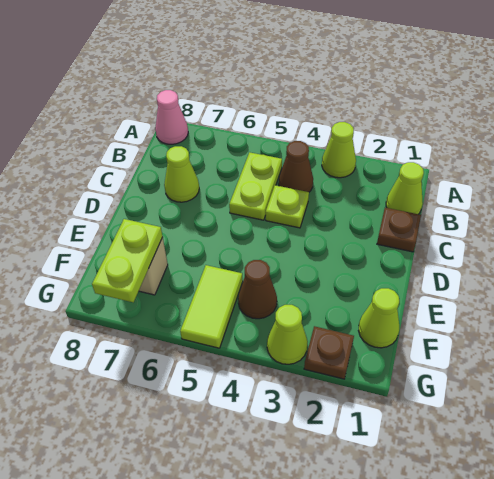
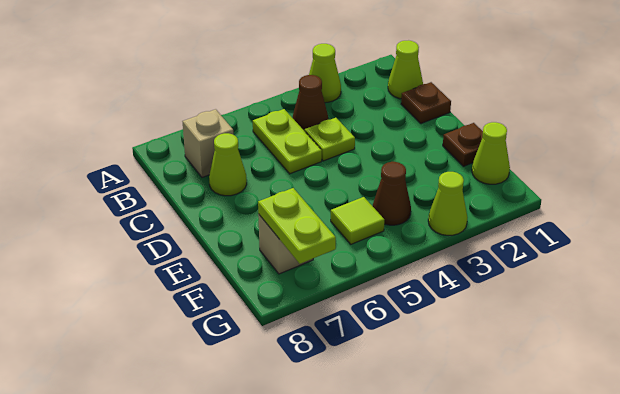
pink 1x1 cone [155,90,188,144] -> none
none -> tan 1x1 brick [183,109,234,177]
lime 1x2 tile [180,265,243,348] -> lime 1x1 tile [331,197,384,244]
brown 1x1 plate [304,326,354,379] -> brown 1x1 plate moved to [443,123,483,166]

